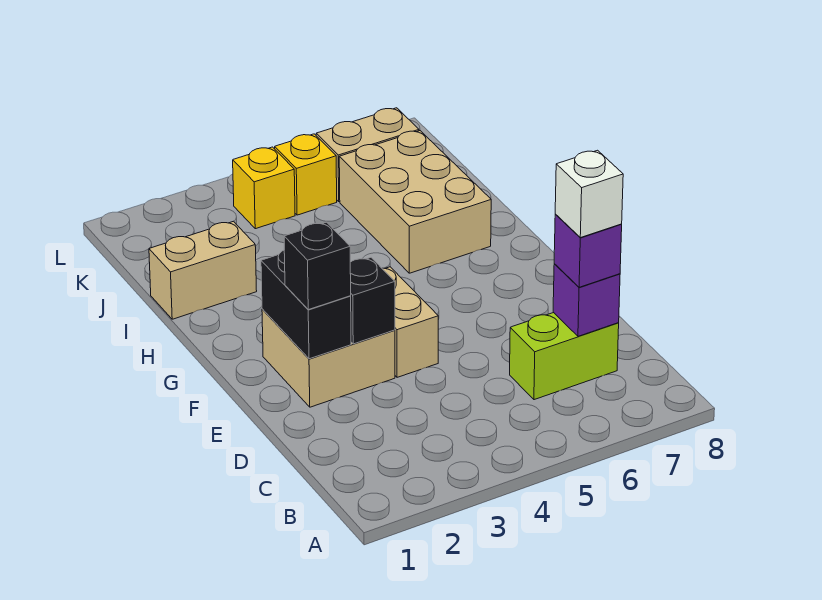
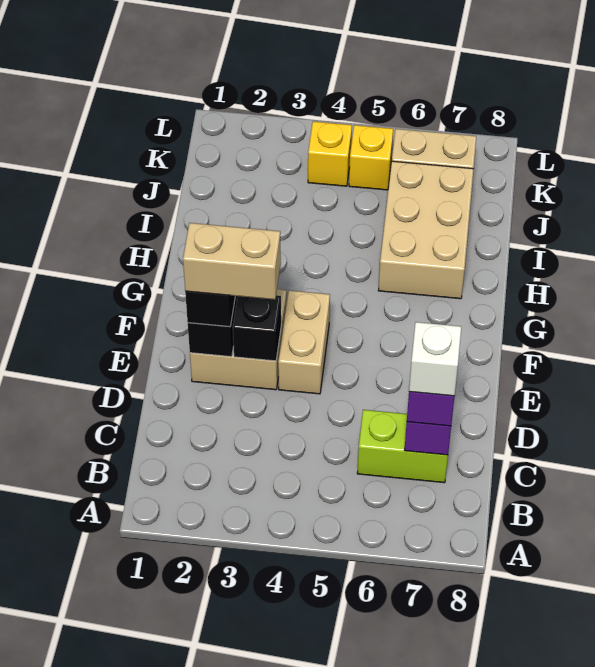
tan 1x2 brick [149,221,257,319] -> tan 1x2 brick moved to [183,223,281,300]

